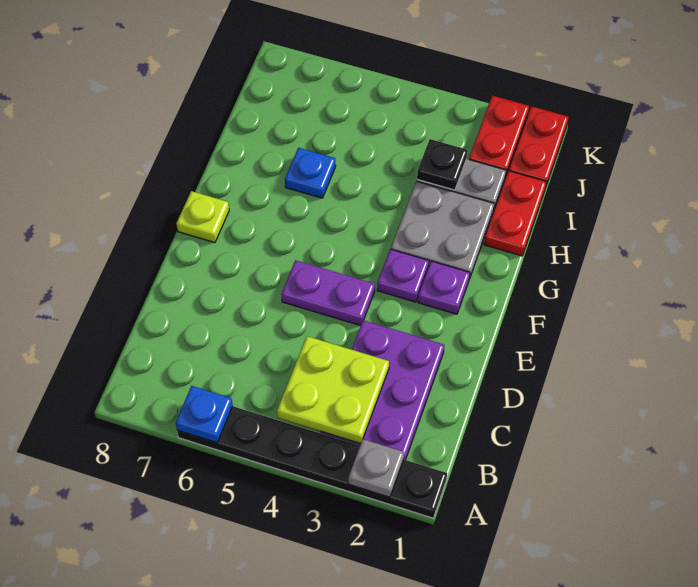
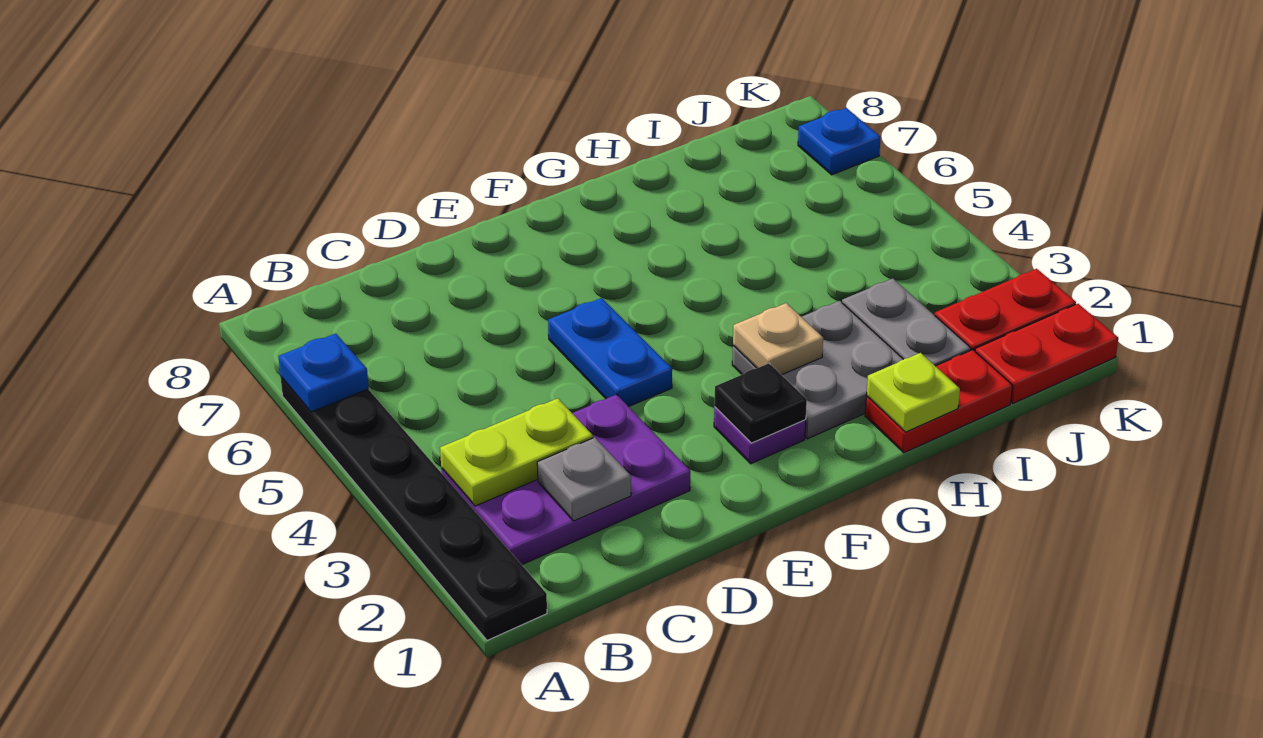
grey 1x1 plate [348,439,404,497] -> grey 1x1 plate moved to [537,437,631,521]
lime 2x2 plate [277,336,389,444] -> lime 1x2 plate [440,398,593,506]
purple 1x2 plate [281,260,375,326] -> blue 1x2 plate [548,298,672,407]
purple 1x1 plate [377,249,429,302] -> none
lime 1x1 plate [176,191,229,243] -> lime 1x1 plate moved to [867,353,960,432]
none -> tan 1x1 plate [733,303,823,375]
blue 1x1 plate [285,148,336,198] -> blue 1x1 plate moved to [798,108,881,175]
black 1x1 plate [417,139,467,190] -> black 1x1 plate moved to [714,363,807,443]

